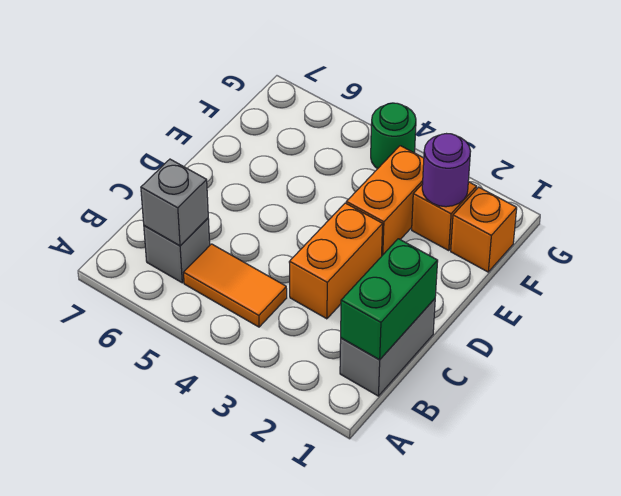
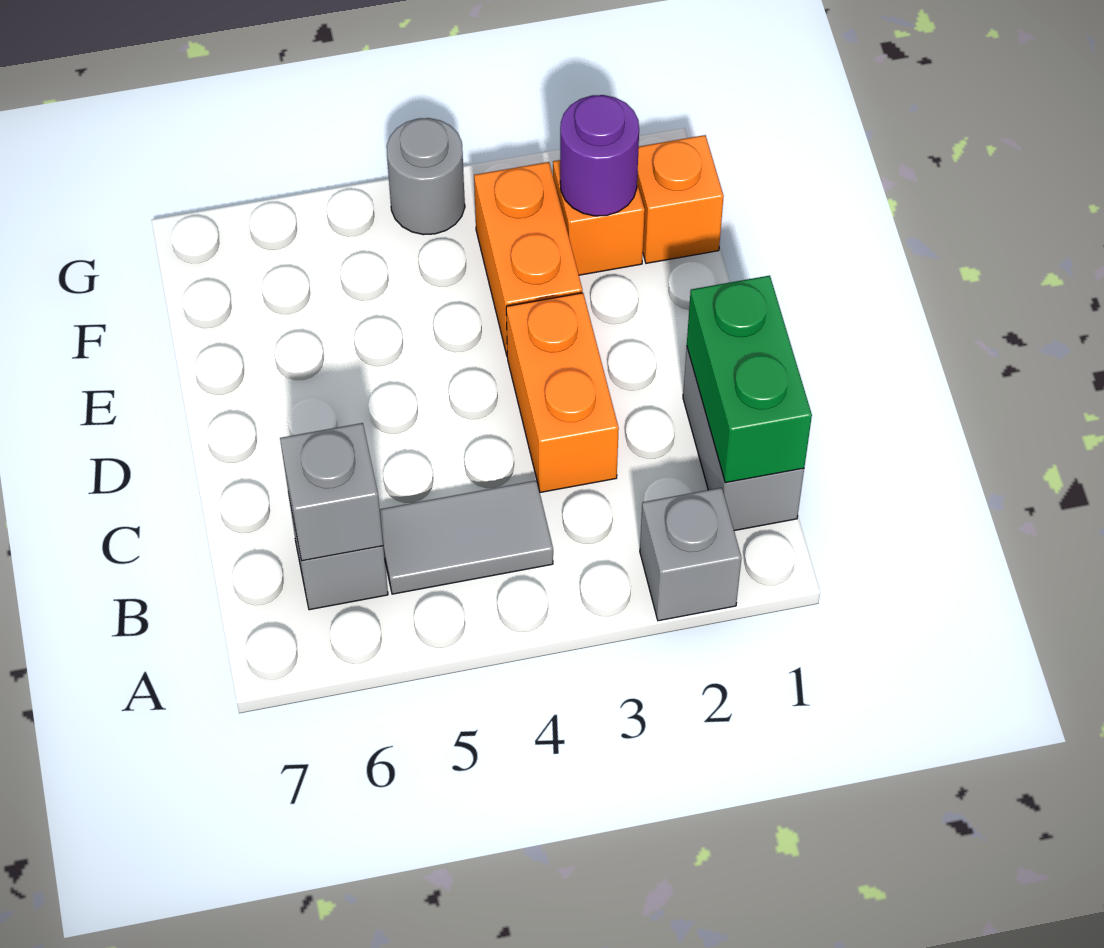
none -> grey 1x1 brick [640,488,742,621]
orange 1x2 tile [184,244,287,327] -> grey 1x2 tile [380,481,553,594]
green 1x1 round brick [371,103,416,169] -> grey 1x1 round brick [387,118,465,235]

